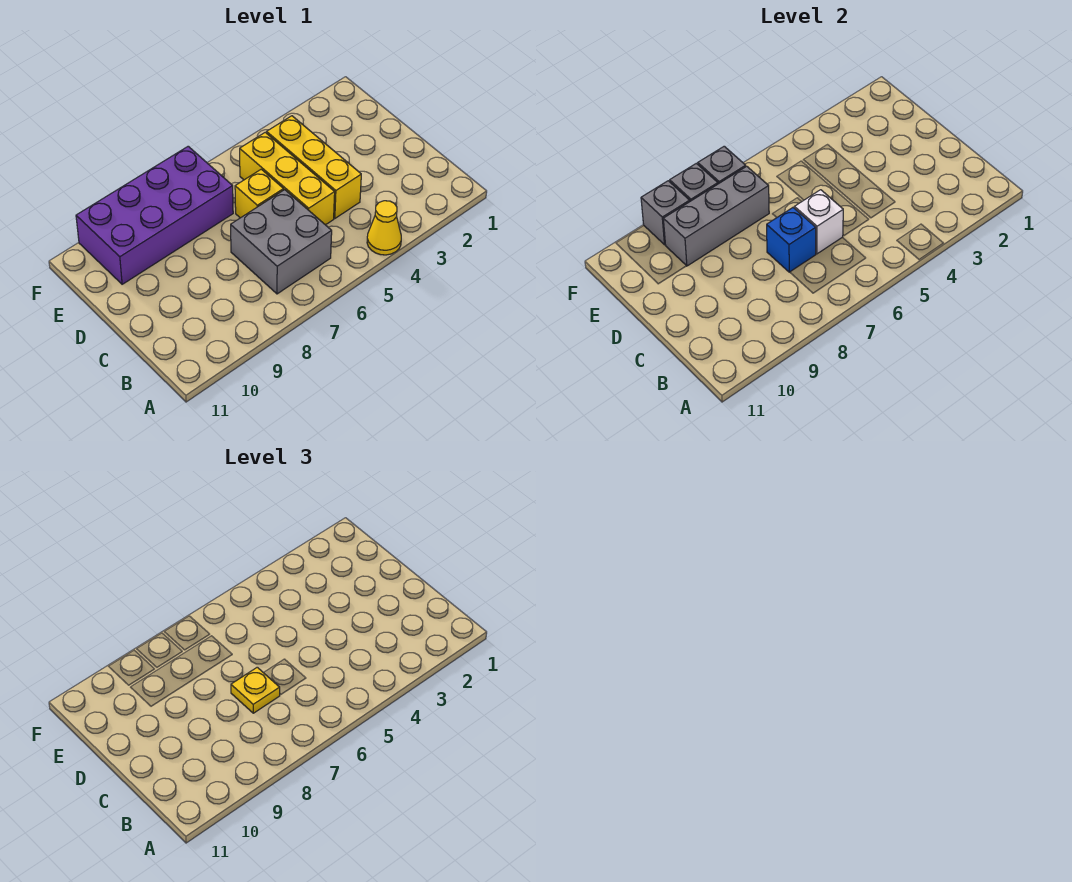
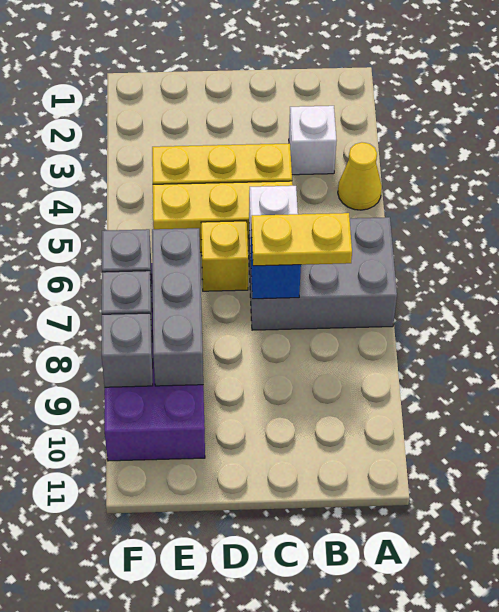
none -> white 1x1 brick [289,106,337,175]
grey 2x2 brick [231,190,332,294] -> grey 2x3 brick [249,217,397,330]
yellow 1x1 plate [231,667,280,713] -> yellow 1x2 plate [251,213,352,266]

